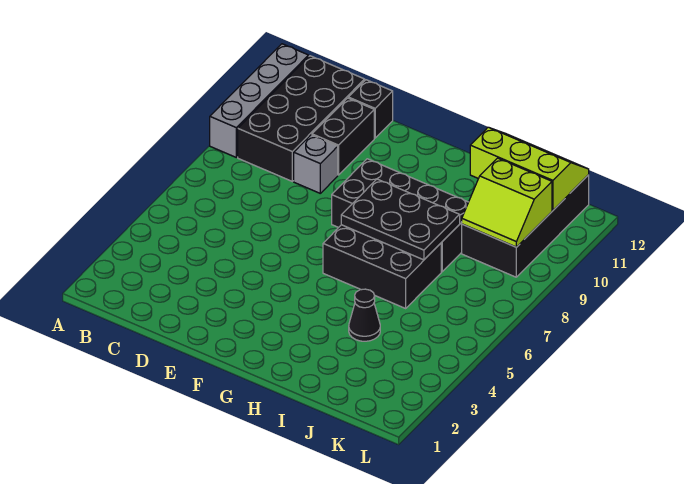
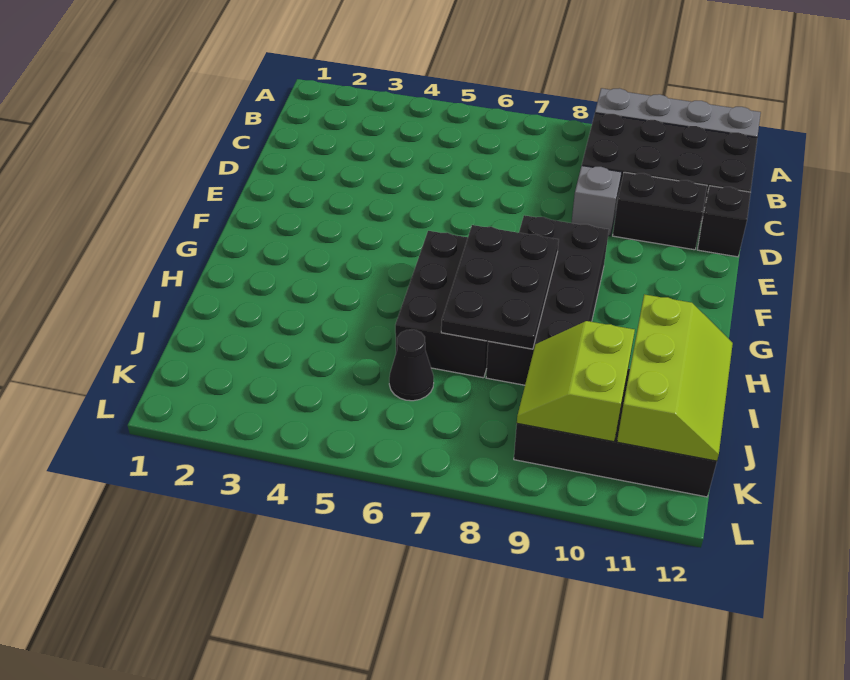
black 1x1 cone [349,289,380,341] -> black 1x1 cone moved to [389,330,434,401]

